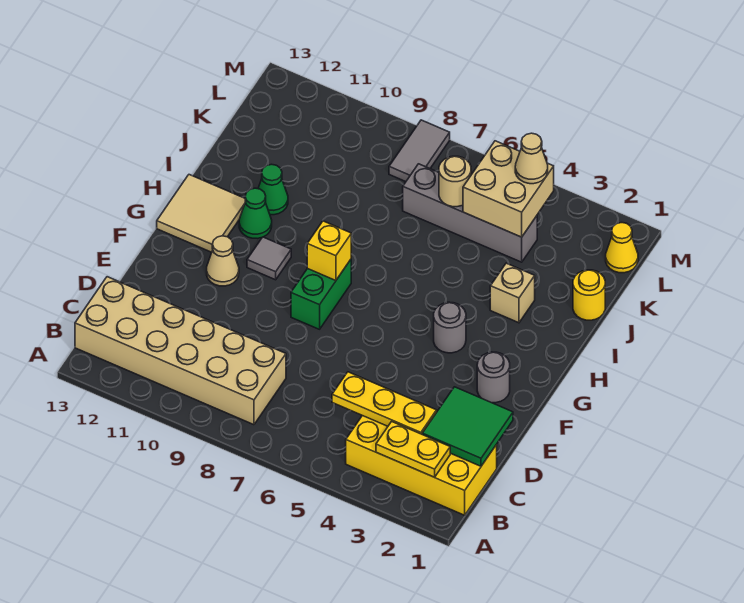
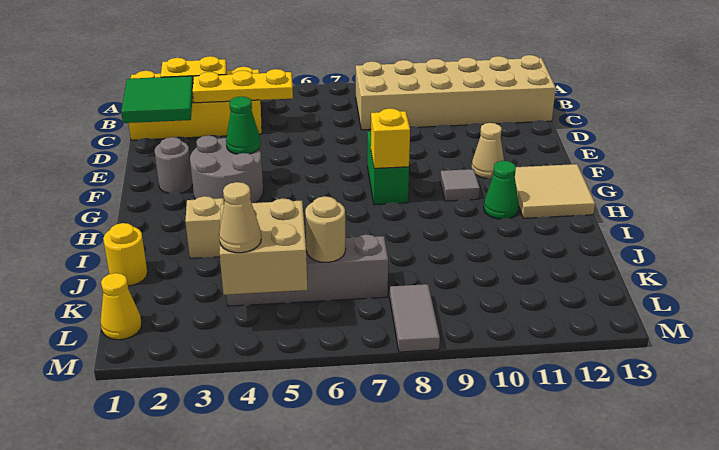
grey 1x1 round brick [434,302,466,353] -> grey 2x2 round brick [190,136,263,203]
green 1x1 cone [258,164,288,215] -> green 1x1 cone moved to [226,96,261,154]

